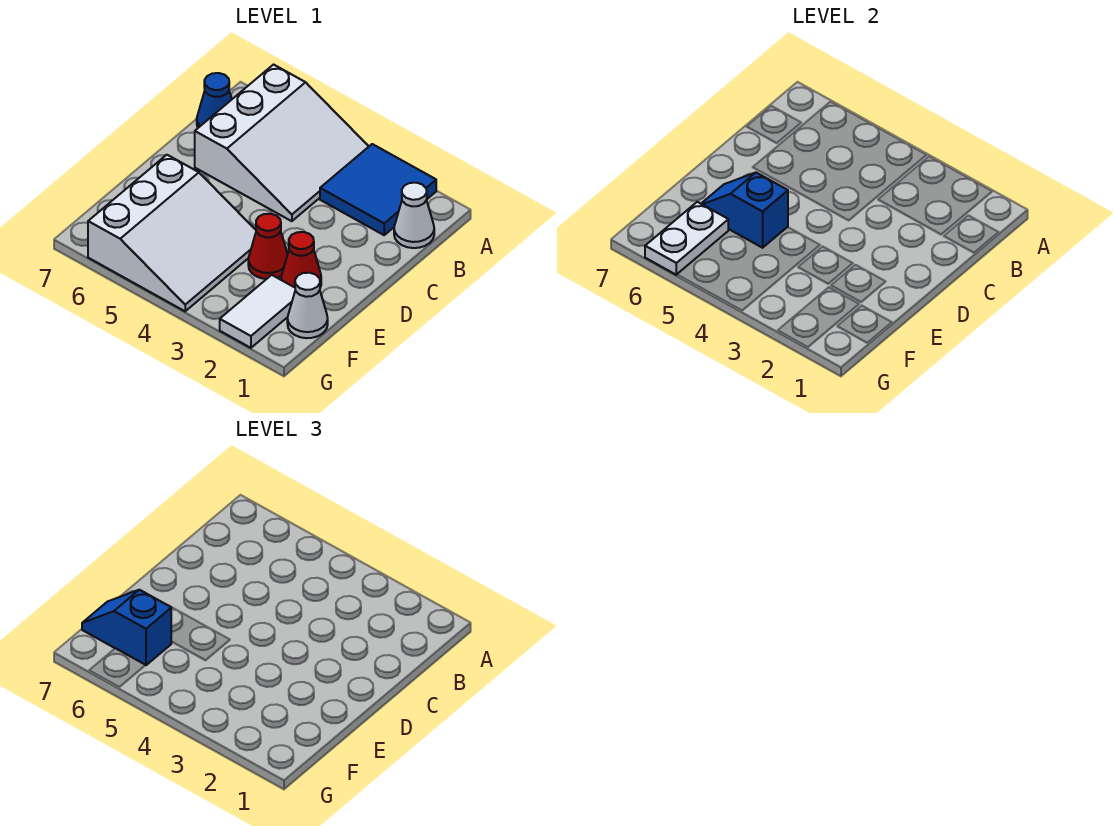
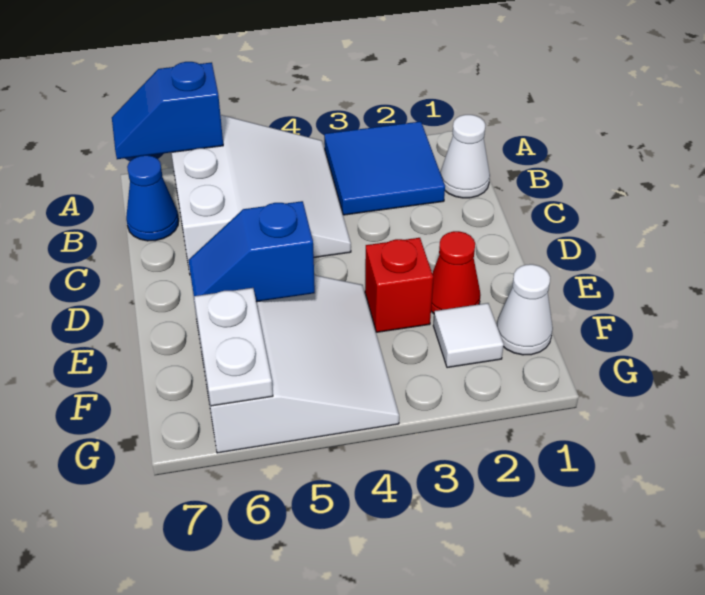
red 1x1 cone [248,214,288,279] -> red 1x1 brick [365,238,433,332]
white 1x2 tile [220,275,295,348] -> white 1x1 tile [433,303,504,368]
blue 1x2 slope [82,590,171,665] -> blue 1x2 slope moved to [112,62,223,159]

